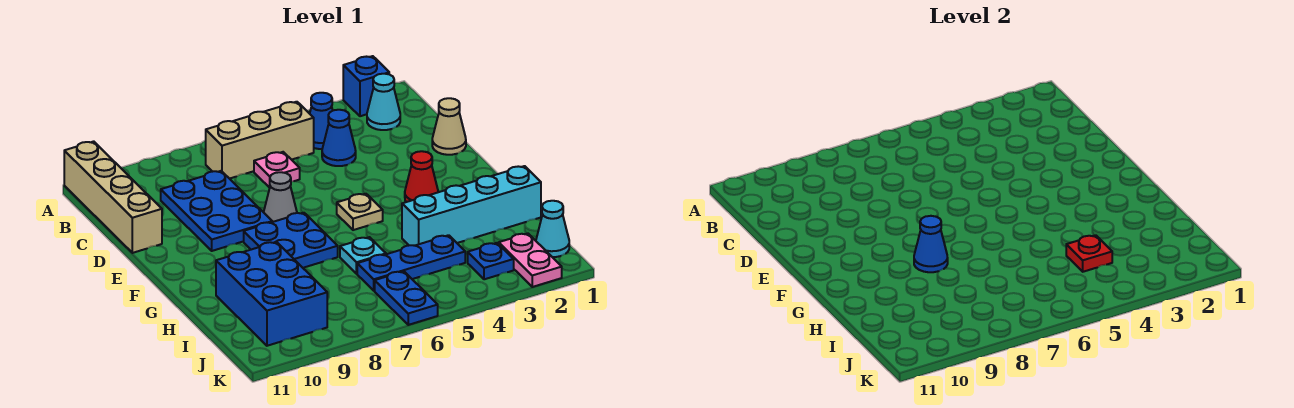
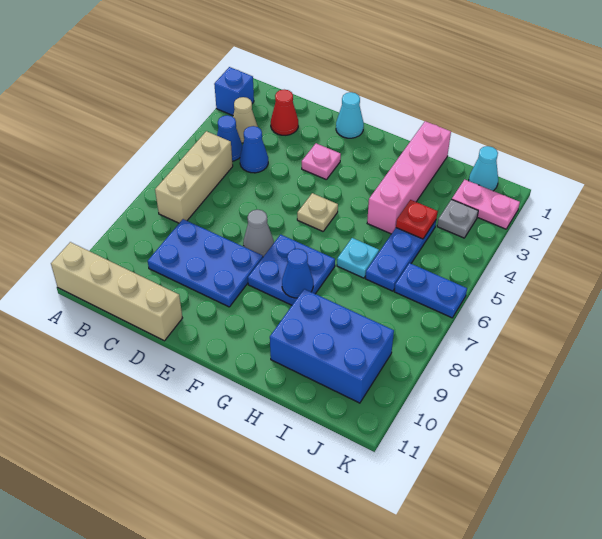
cyan 1x1 cone [367,74,400,130] -> cyan 1x1 cone moved to [336,92,364,138]
pink 1x1 plate [254,152,300,188] -> pink 1x1 plate moved to [302,143,341,180]
tan 1x1 cone [432,98,466,155] -> tan 1x1 cone moved to [233,97,258,143]
red 1x1 cone [405,151,438,202] -> red 1x1 cone moved to [271,90,298,135]
cyan 1x4 brick [402,166,541,246] -> pink 1x4 brick [367,121,451,234]
blue 1x1 plate [468,243,514,279] -> grey 1x1 plate [437,199,478,238]

